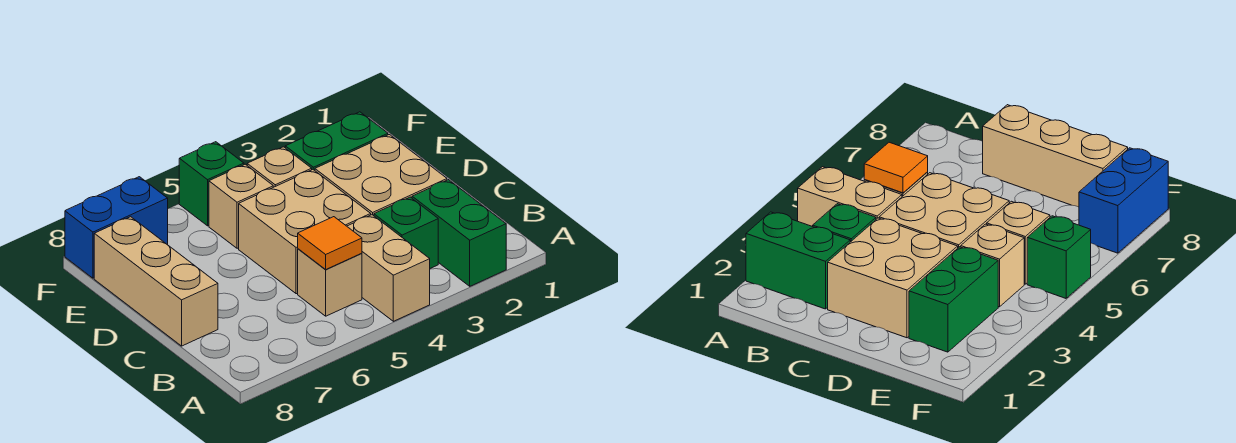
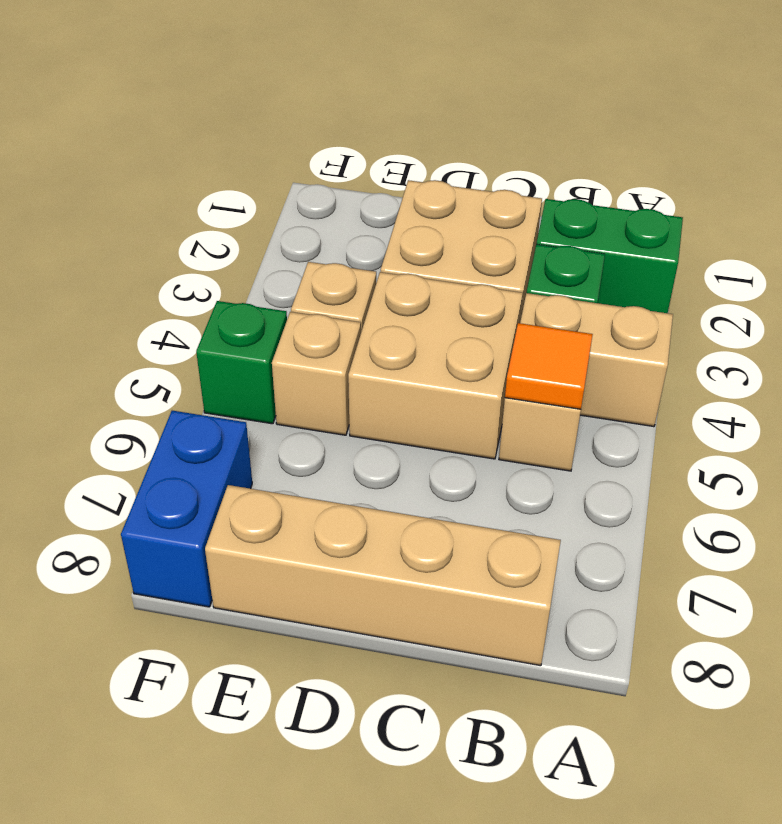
tan 1x3 brick [94,217,218,346] -> tan 1x4 brick [205,485,561,666]
green 1x2 brick [285,112,388,170] -> none

